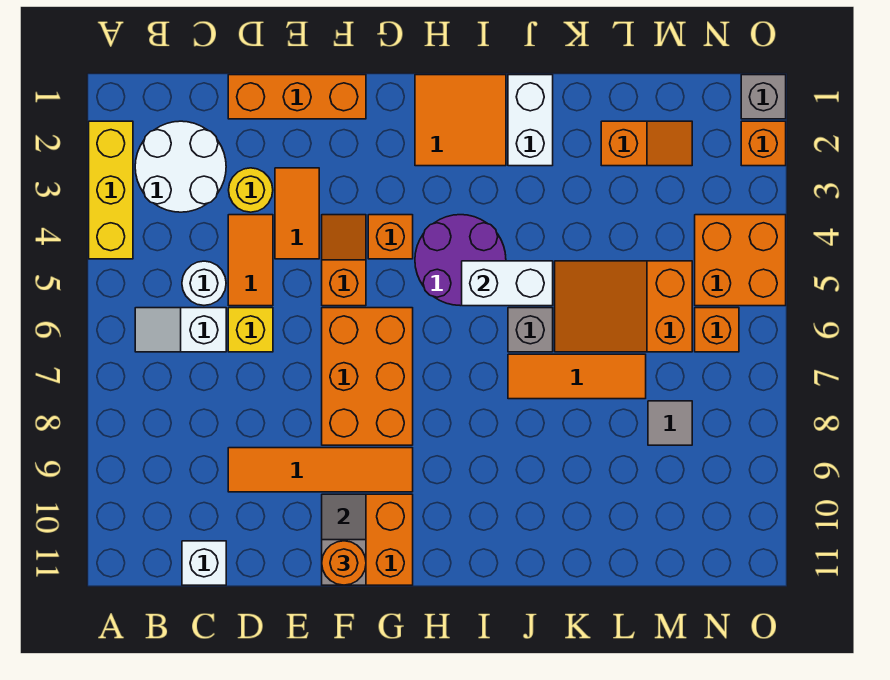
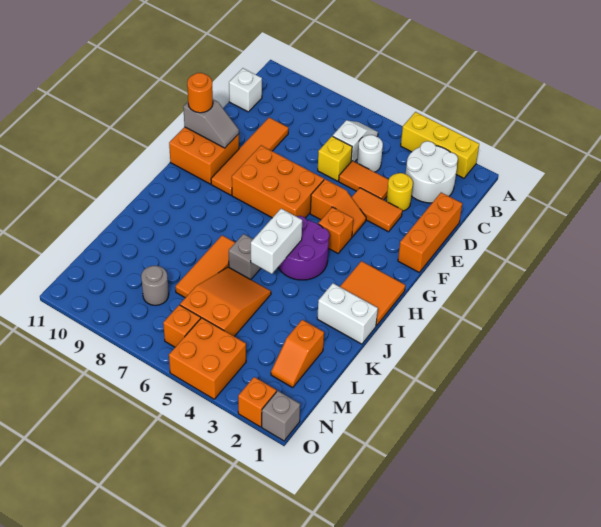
grey 1x1 tile [648,401,692,445] -> grey 1x1 round brick [141,266,169,305]

